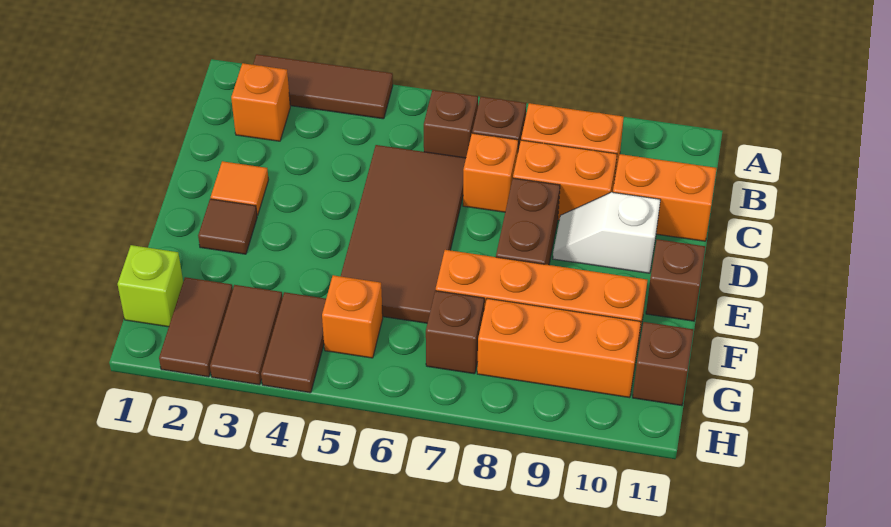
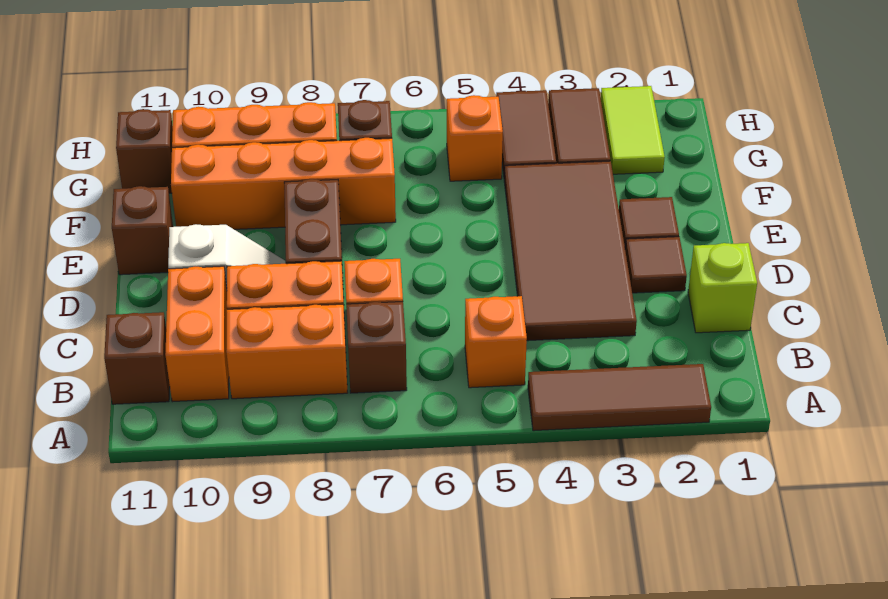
orange 1x1 brick [231,63,290,141] -> orange 1x1 brick moved to [465,296,527,388]
brown 1x1 brick [424,90,478,158] -> brown 1x1 brick moved to [104,312,170,404]
brown 2x4 tile [341,145,466,323] -> brown 2x4 tile moved to [504,161,637,341]
orange 1x2 brick [613,154,717,241] -> orange 1x2 brick turned to [165,266,229,402]
orange 1x1 tile [211,161,269,216] -> brown 1x1 tile [625,237,687,293]
lime 1x1 brick [118,245,183,327] -> lime 1x1 brick moved to [688,243,757,333]
brown 1x2 tile [159,277,233,377] -> lime 1x2 tile [601,86,665,174]

